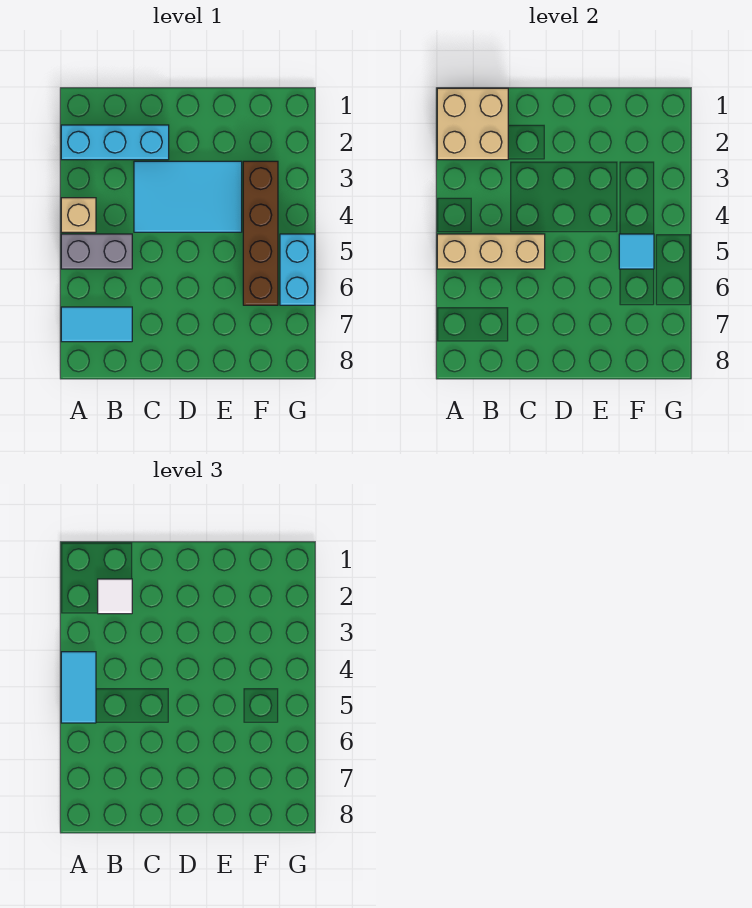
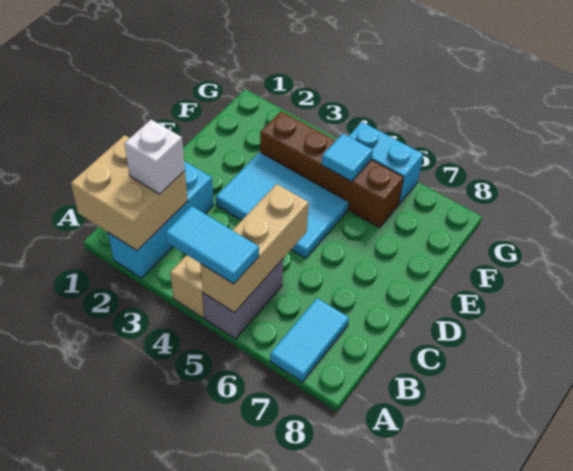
white 1x1 tile [98,579,132,614] -> white 1x1 brick [124,120,185,194]
cyan 2x3 tile [134,161,242,232] -> cyan 2x3 tile turned to [216,152,348,258]

